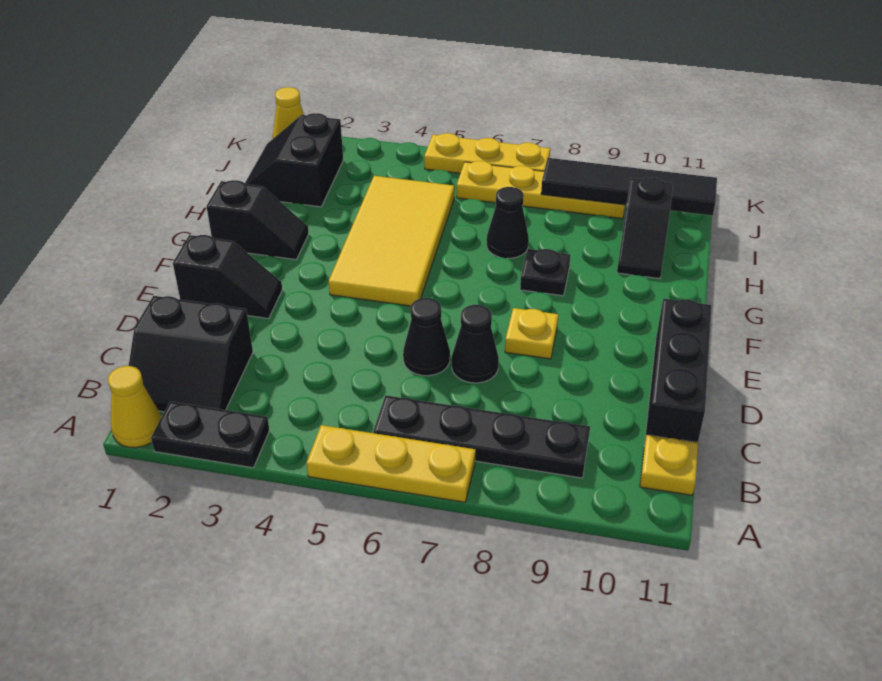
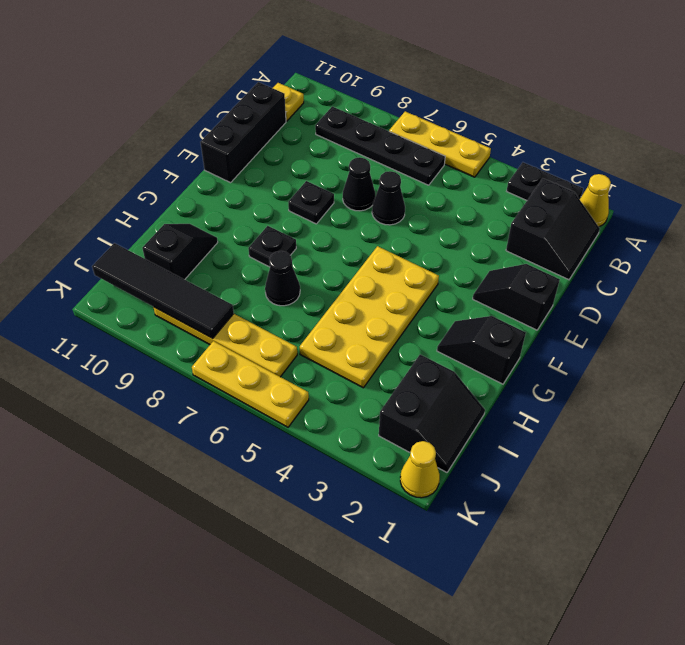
black 2x2 slope [129,296,253,412] -> black 2x2 slope turned to [506,179,600,280]
yellow 1x1 plate [505,308,558,359] -> black 1x1 plate [288,181,334,224]
yellow 2x4 tile [328,176,454,306] -> yellow 2x4 plate [300,246,439,388]

